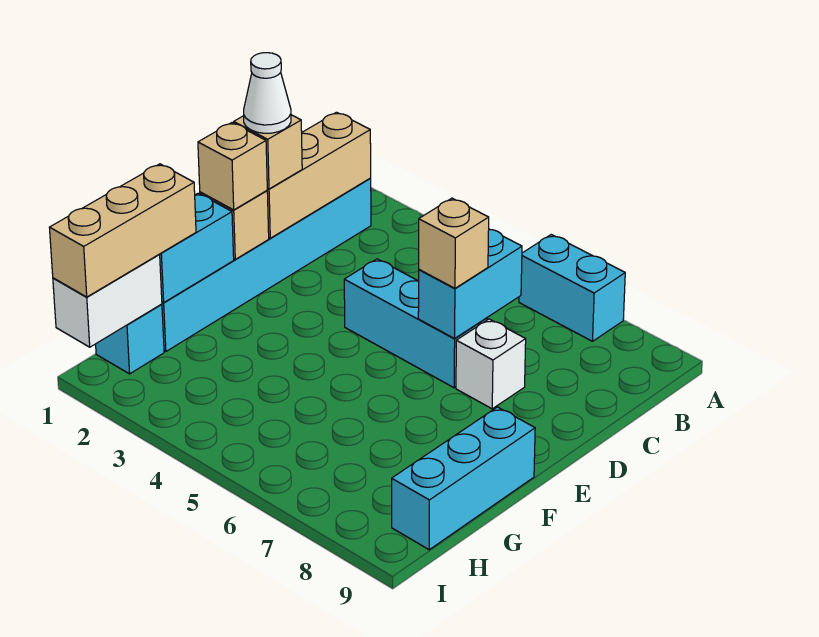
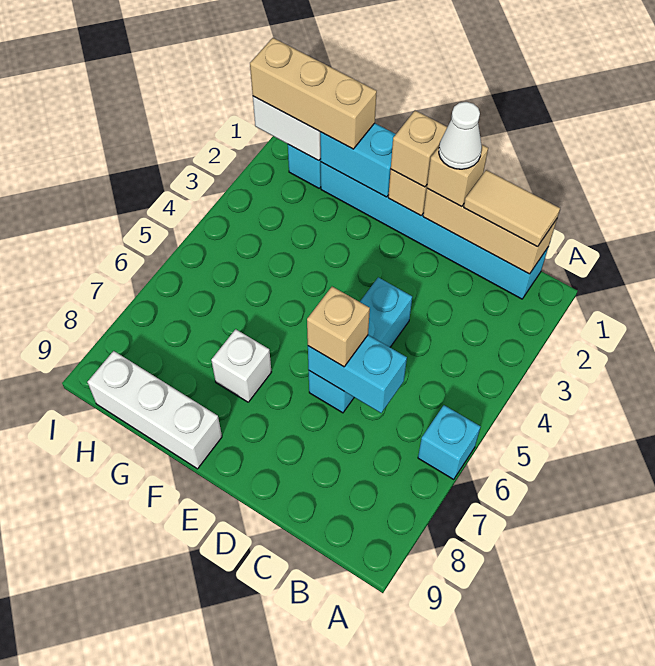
cyan 1x2 brick [519,235,625,341] -> cyan 1x1 brick [418,405,481,480]
none -> tan 1x2 tile [464,170,560,247]
white 1x1 brick [456,319,526,409] -> white 1x1 brick moved to [211,329,271,402]
cyan 1x3 brick [392,407,535,550] -> white 1x3 brick [87,351,222,469]

